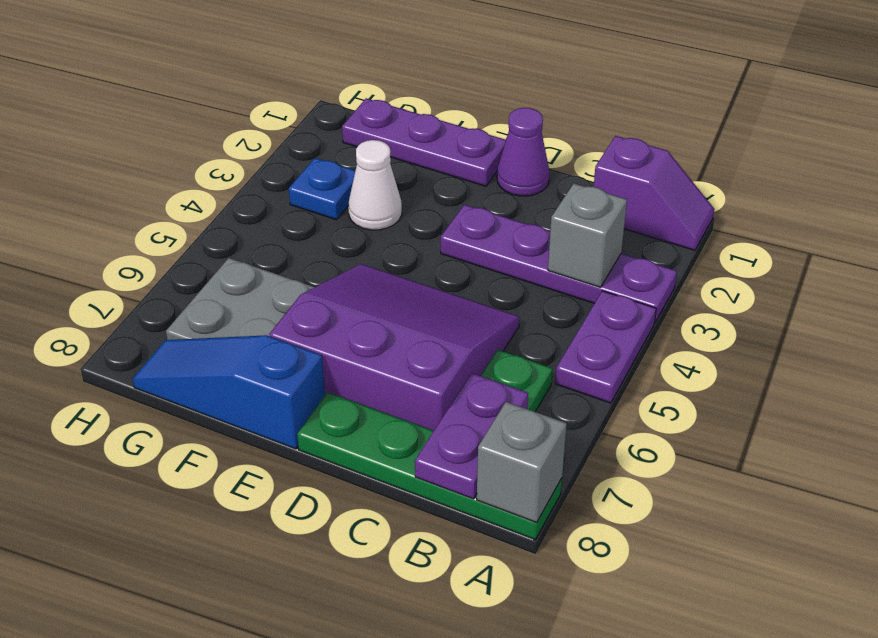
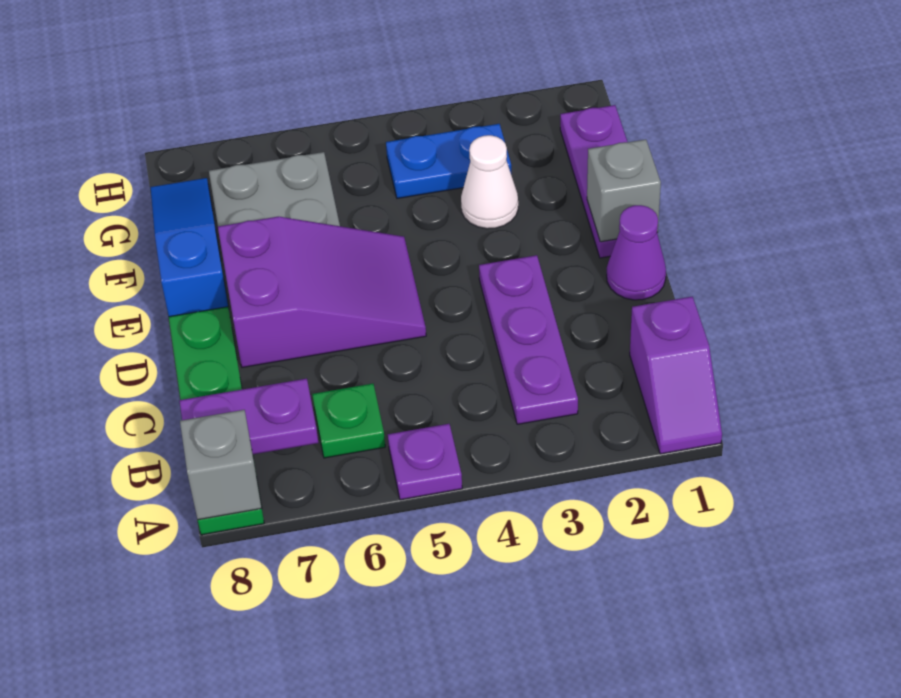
purple 1x4 plate [441,205,677,323] -> purple 1x3 plate [479,255,578,424]
purple 1x2 plate [555,291,656,403] -> purple 1x1 plate [388,424,462,500]
grey 1x1 brick [548,184,627,287] -> grey 1x1 brick moved to [587,139,661,242]
purple 3x3 slope [269,264,520,431] -> purple 2x3 slope [218,217,426,367]
blue 1x1 plate [289,158,355,220] -> blue 1x2 plate [386,124,511,198]

